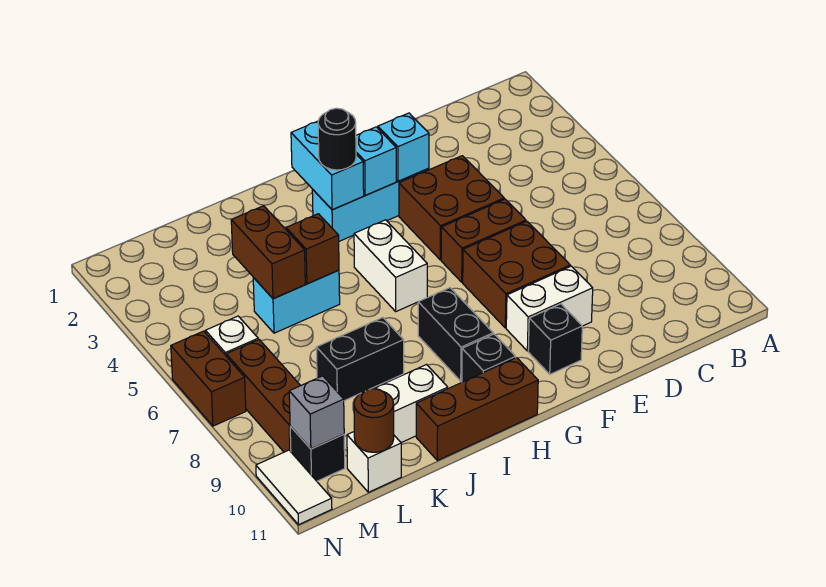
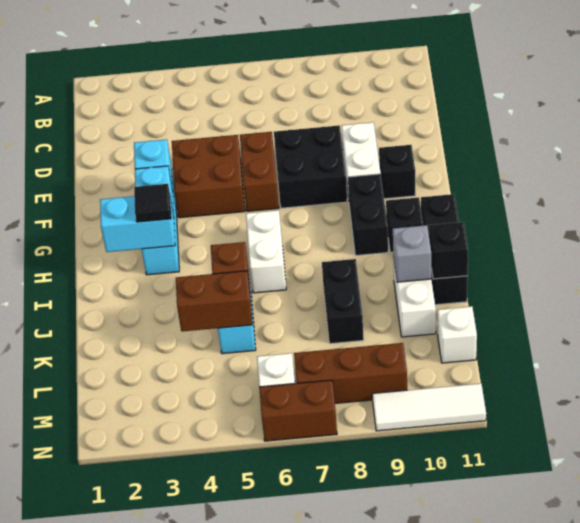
brown 2x2 brick [463,221,570,328] -> black 2x2 brick [274,125,347,208]
black 1x1 round brick [318,108,356,170] -> black 1x1 tile [134,184,171,222]
white 1x2 brick [354,220,427,311] -> white 1x2 brick turned to [246,210,286,293]
black 1x2 brick [418,288,493,381] -> black 1x2 brick turned to [348,174,388,256]
brown 1x3 brick [416,358,538,460] -> black 1x3 brick [421,194,468,305]
brown 1x1 round brick [354,389,394,452] -> none
black 1x1 brick [290,426,345,481] -> black 1x1 brick moved to [429,222,468,279]
grey 1x1 brick [289,376,344,449] -> grey 1x1 brick moved to [393,225,431,282]
white 1x2 tile [256,450,332,525] -> white 1x3 tile [372,383,486,431]

